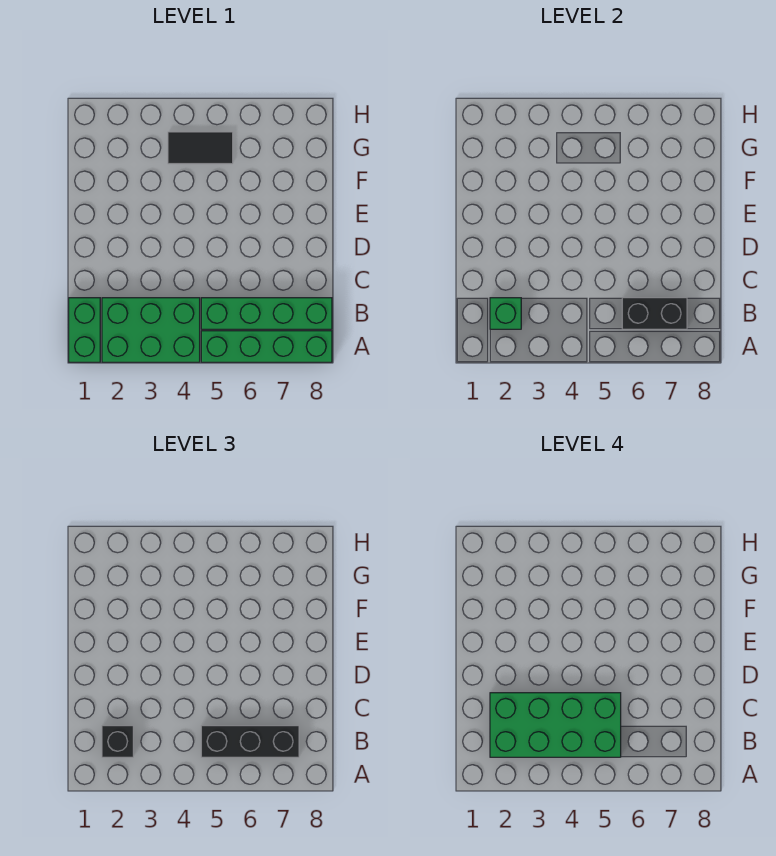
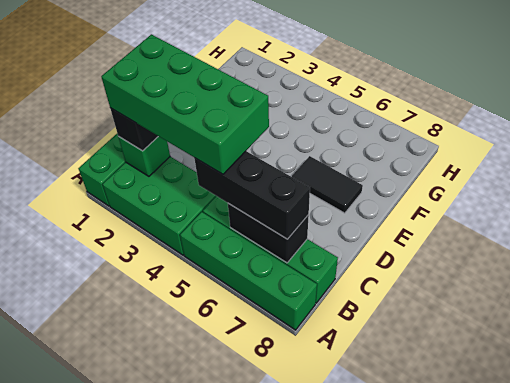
black 1x2 tile [168,132,233,164] -> black 1x2 tile moved to [292,156,363,213]

